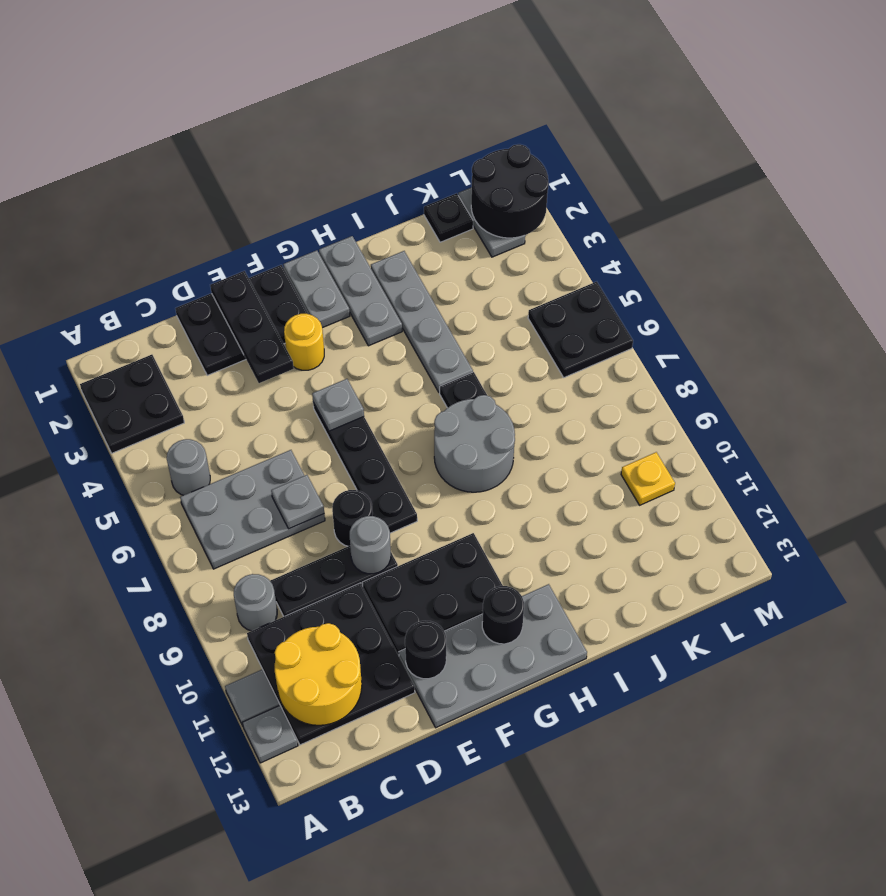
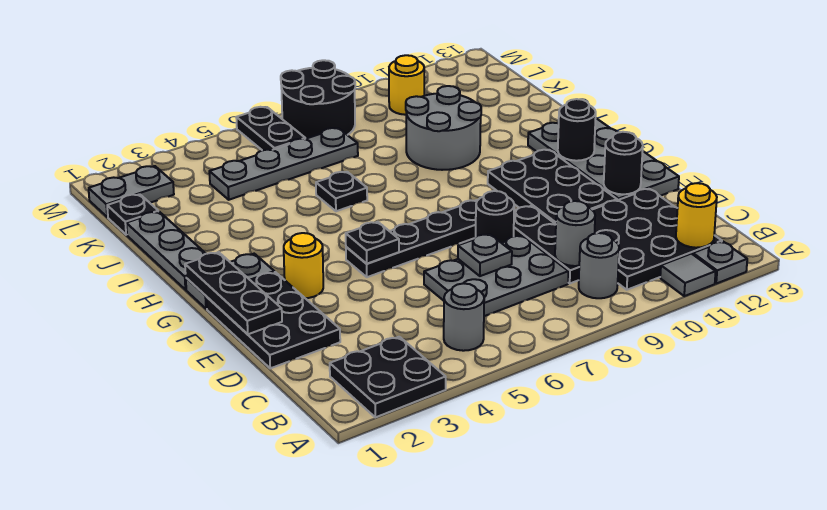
grey 2x3 plate [180,450,325,569] -> grey 2x3 plate turned to [424,235,569,316]
yellow 2x2 round brick [275,623,362,725] -> yellow 1x1 round brick [676,183,717,248]
black 1x3 plate [210,271,294,383] -> black 1x3 plate turned to [185,252,282,334]
grey 1x1 round brick [350,516,391,574] -> grey 1x1 round brick moved to [555,201,595,266]
grey 1x1 plate [312,379,364,431] -> black 1x1 plate [346,222,399,264]
grey 1x3 plate [319,236,402,346] -> grey 1x3 plate turned to [126,212,206,290]
grey 2x2 round brick [434,395,515,492] -> grey 2x2 round brick moved to [406,86,481,170]
grey 1x4 plate [371,251,473,392] -> grey 1x4 plate moved to [209,128,358,200]
black 2x2 round brick [471,144,549,238] -> black 2x2 round brick moved to [281,60,355,139]
black 2x2 plate [528,282,633,377] -> black 1x2 plate [236,107,305,150]
yellow 1x1 plate [621,452,675,505] -> yellow 1x1 round brick [389,55,424,115]

